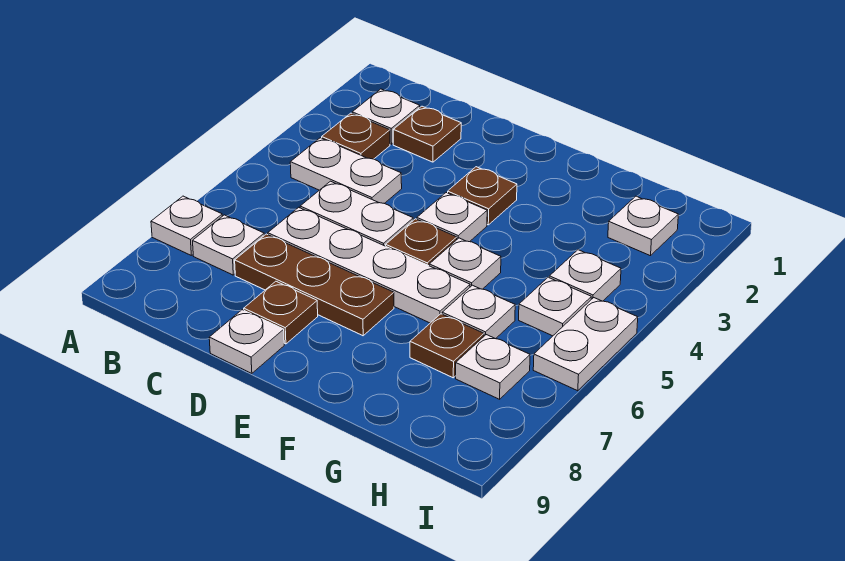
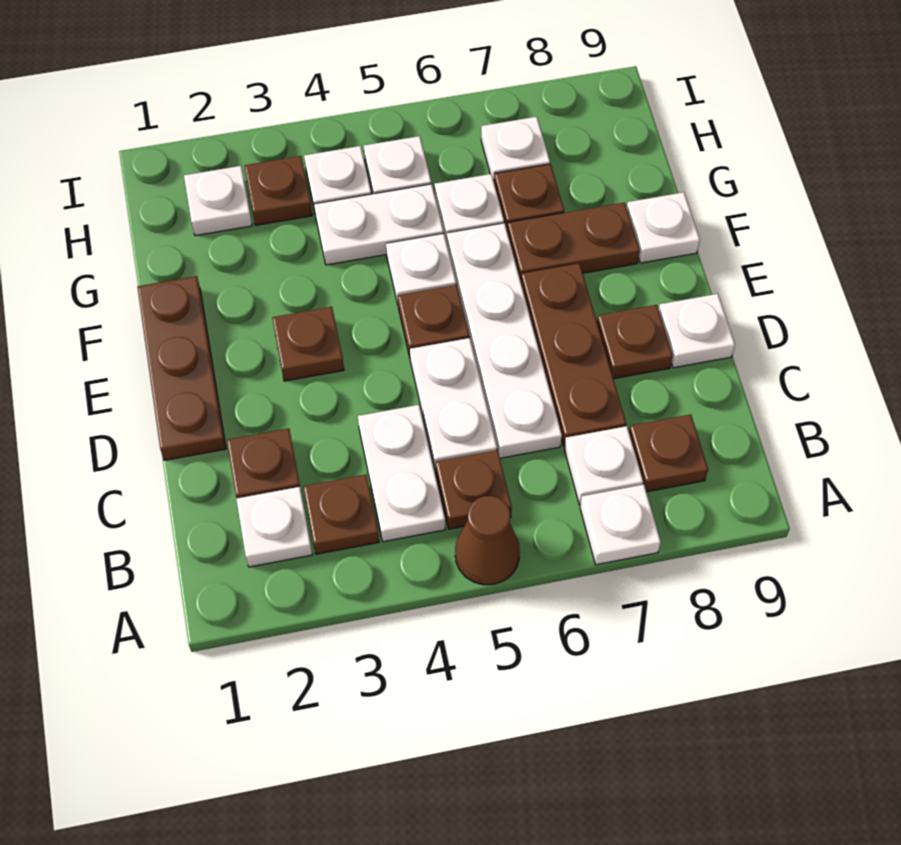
none -> brown 1x1 cone [455,496,520,585]
none -> brown 1x1 plate [436,450,512,529]
none -> brown 1x1 plate [629,414,708,492]
none -> brown 1x3 plate [137,276,226,460]
white 1x1 plate [417,193,487,242] -> white 1x1 plate moved to [627,192,700,263]
none -> brown 1x2 plate [507,203,640,281]
none -> brown 1x1 plate [244,156,312,225]
white 1x2 plate [533,298,638,391] -> white 1x2 plate moved to [314,184,444,265]

